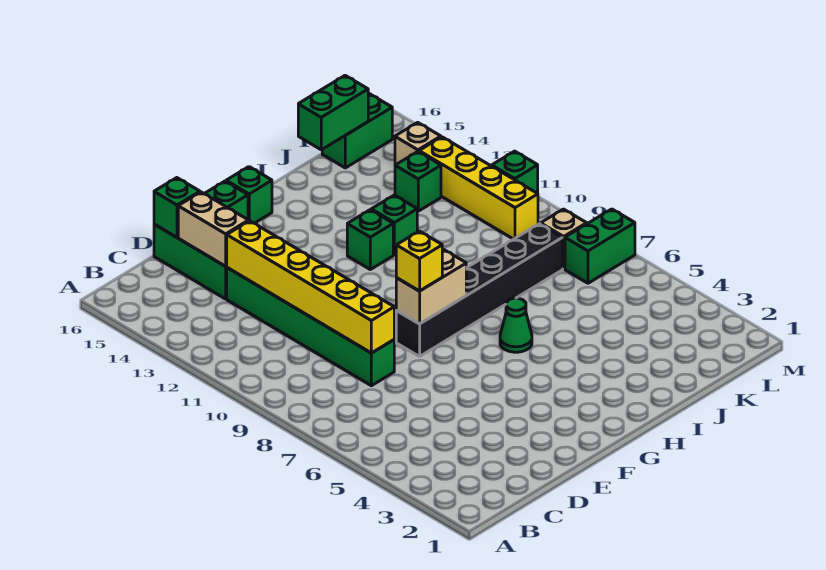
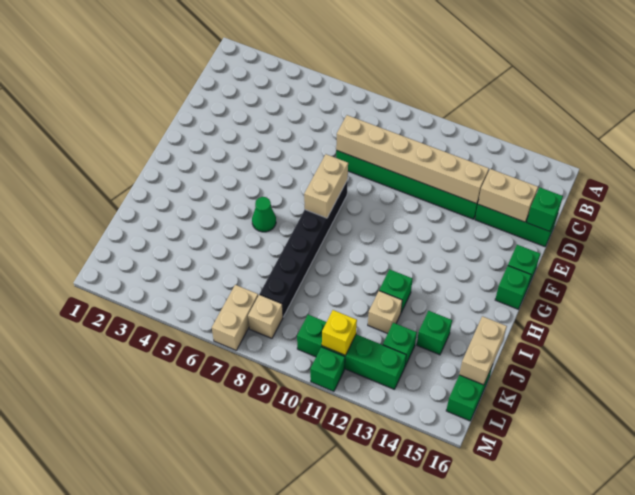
yellow 1x6 brick [227,221,394,353] -> tan 1x6 brick [336,115,489,204]
yellow 1x1 brick [396,231,442,291] -> yellow 1x1 brick moved to [322,310,357,355]
green 1x1 brick [347,210,393,269] -> green 1x1 brick moved to [417,311,452,355]
green 1x2 brick [298,75,368,150] -> tan 1x2 brick [459,316,507,385]
green 1x2 brick [565,209,635,283] -> tan 1x2 brick [212,285,258,350]
yellow 1x4 brick [419,137,538,239] -> green 1x4 brick [297,315,406,389]
tan 1x1 brick [395,122,441,165] -> tan 1x1 brick moved to [368,291,402,334]

